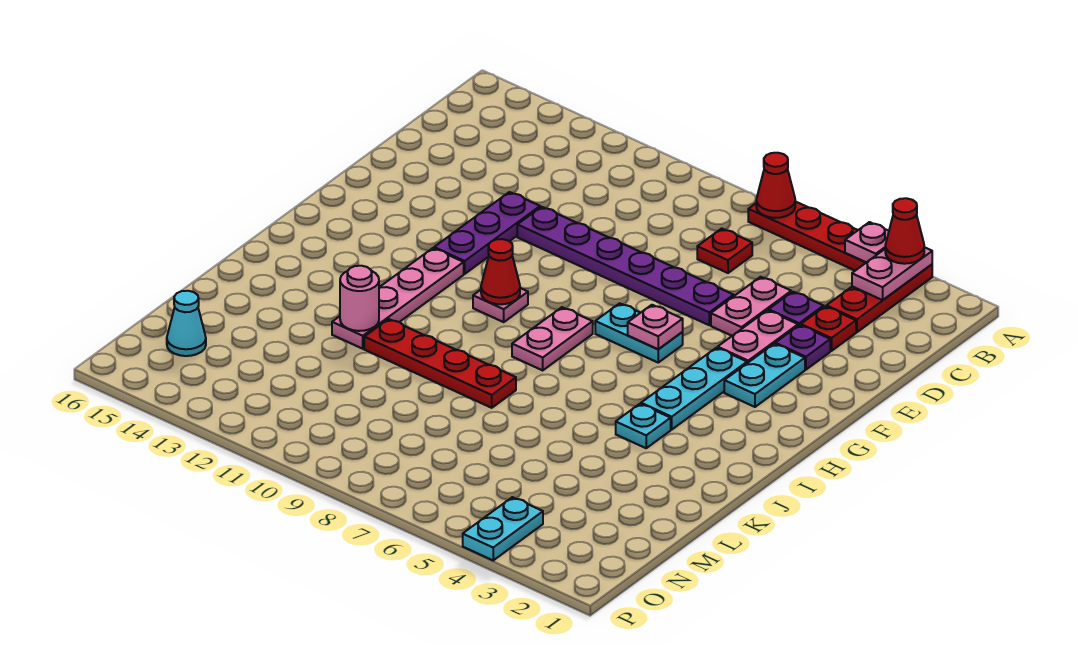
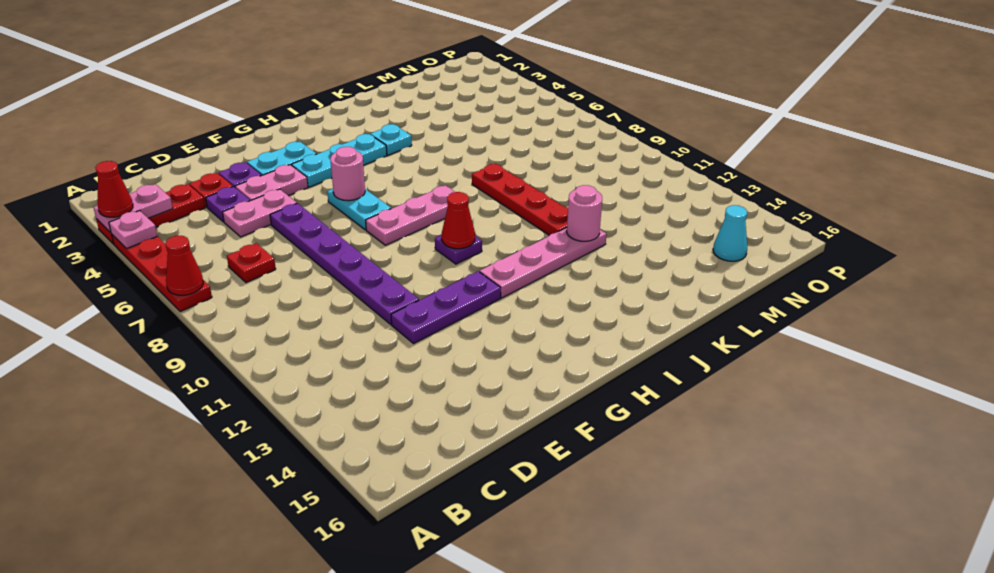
pink 1x1 plate [628,305,683,349] -> pink 1x1 round brick [330,147,365,201]
pink 1x2 plate [512,307,593,370] -> pink 1x3 plate [366,185,454,245]
pink 1x1 plate [473,288,528,322] -> purple 1x1 plate [435,235,482,264]
cyan 1x2 plate [463,497,543,560] -> none

